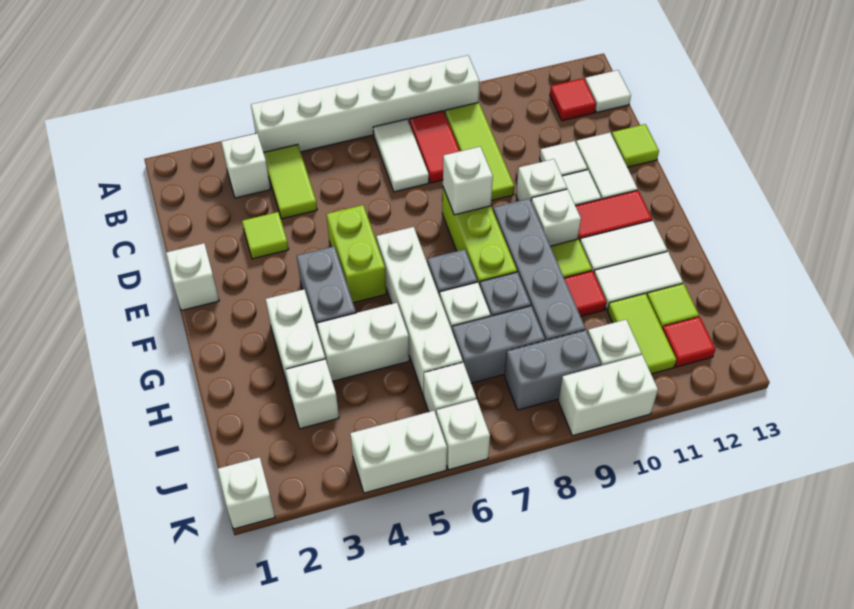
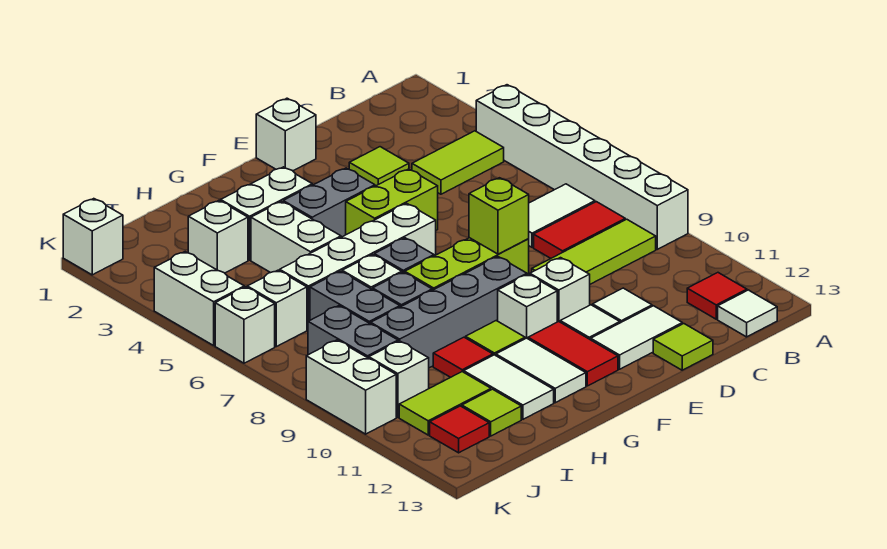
white 1x1 brick [221,133,270,198] -> none
white 1x1 brick [443,147,493,215] -> lime 1x1 brick [469,178,529,254]

